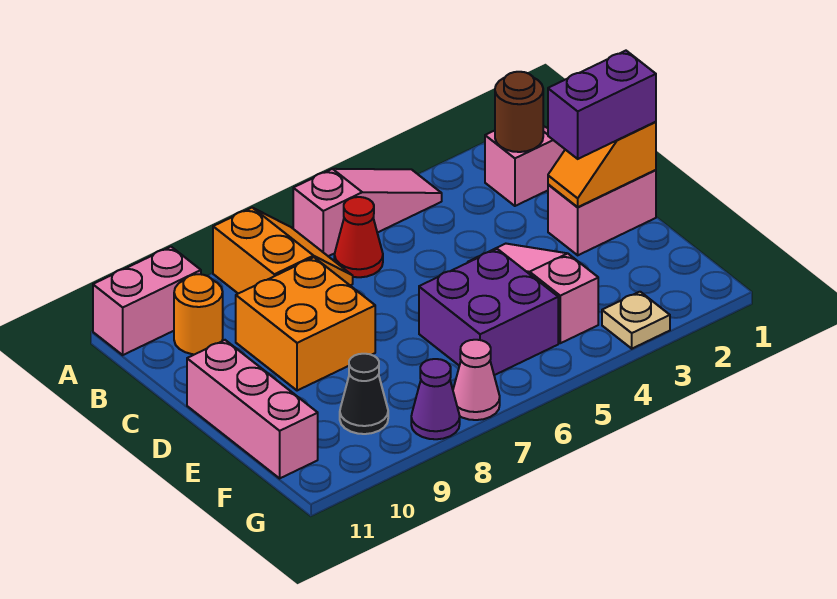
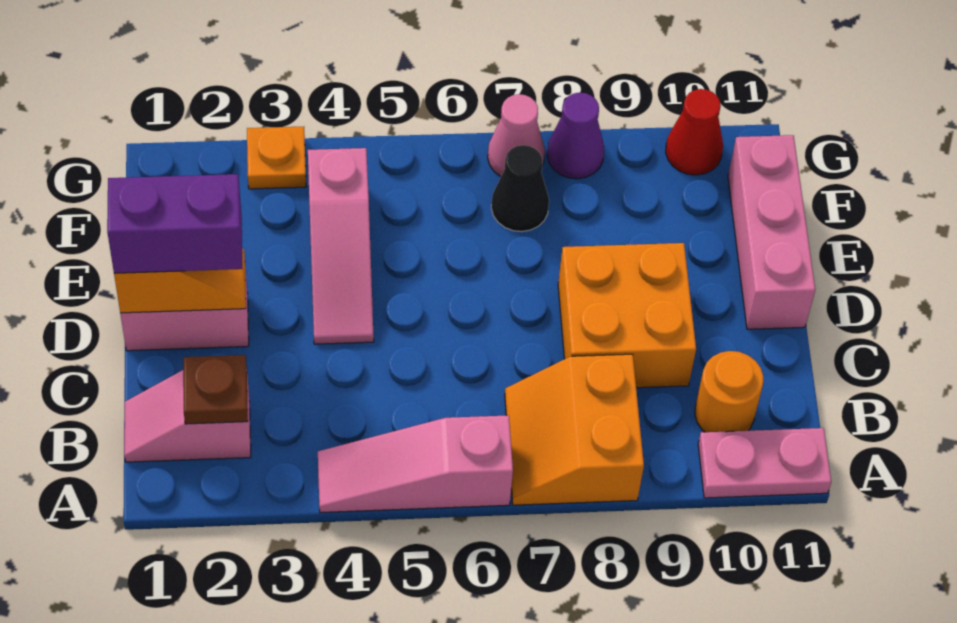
pink 1x2 brick [93,247,201,355] -> pink 1x2 plate [698,428,831,498]
brown 1x1 round brick [495,72,543,152] -> brown 1x1 plate [183,355,248,424]
red 1x1 cone [334,197,383,277] -> red 1x1 cone moved to [666,89,723,175]
purple 2x2 brick [419,249,558,375] -> none
black 1x1 cone [340,354,388,434] -> black 1x1 cone moved to [491,145,549,232]
tan 1x1 plate [602,292,670,349] -> orange 1x1 plate [247,127,306,189]

